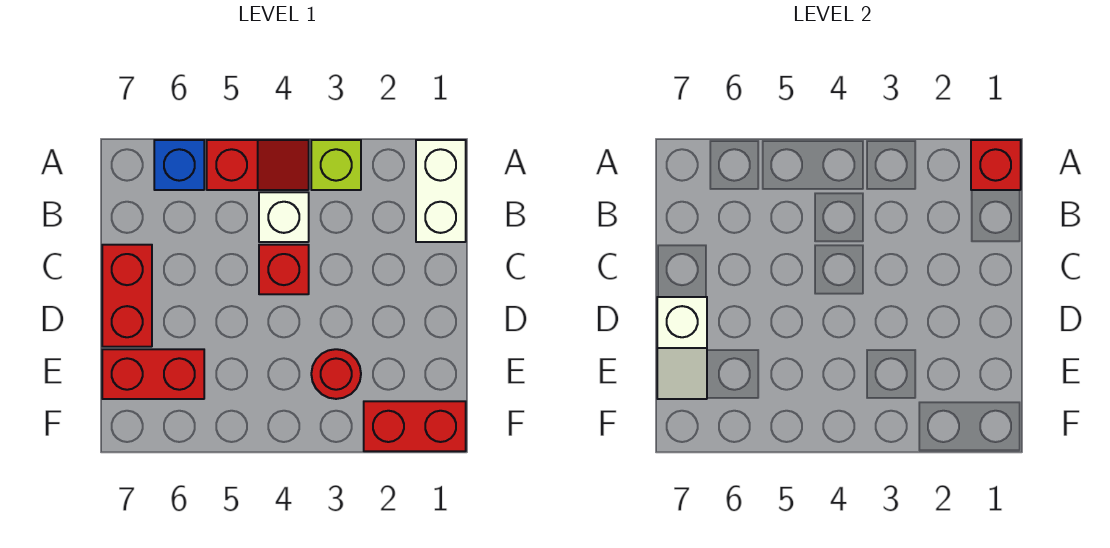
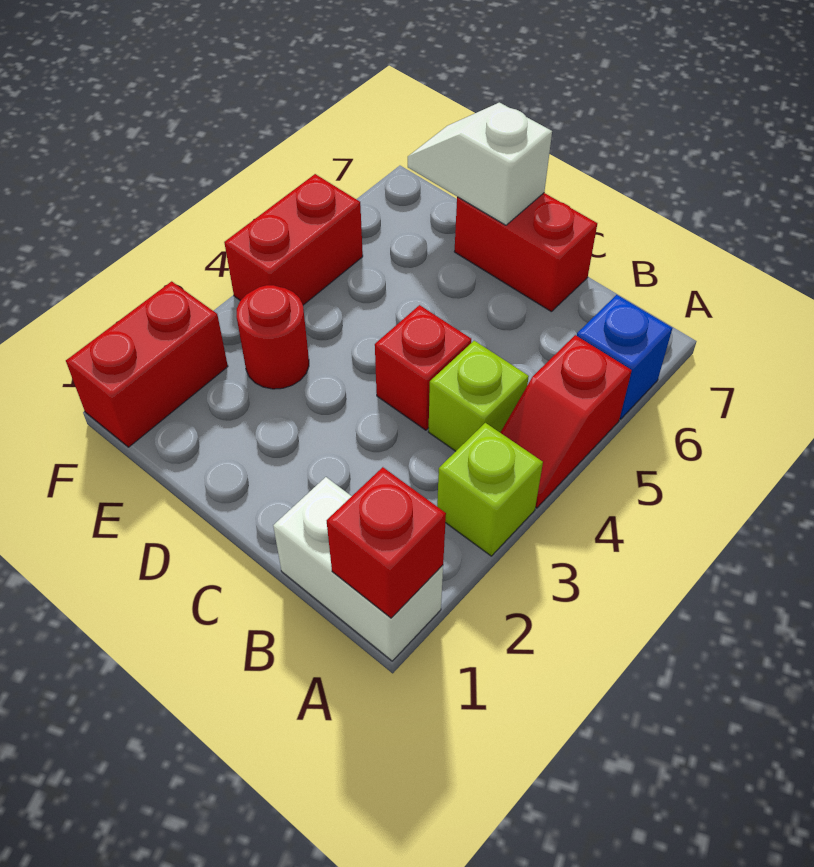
white 1x1 brick [259,192,309,242] -> lime 1x1 brick [429,341,529,451]
red 1x2 brick [102,349,204,399] -> red 1x2 brick moved to [224,174,363,305]

